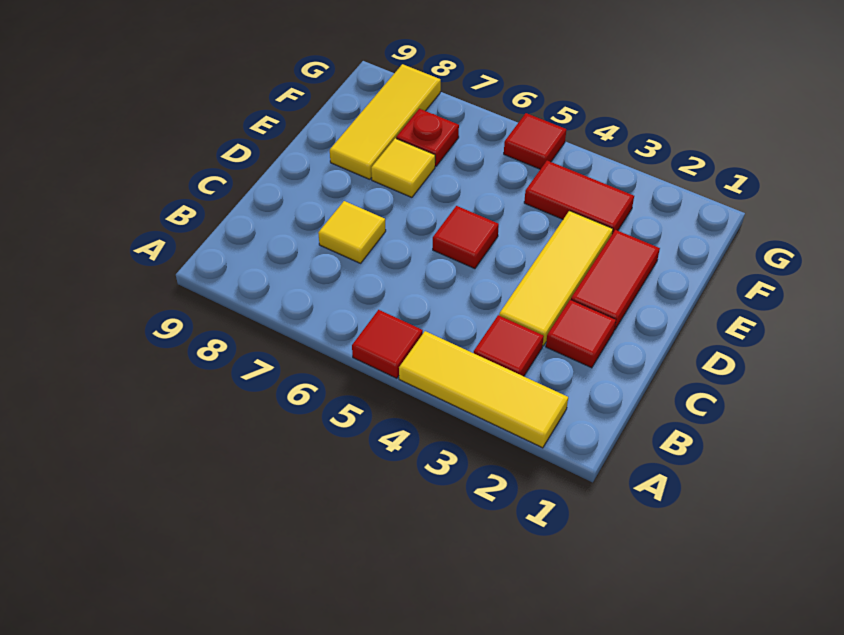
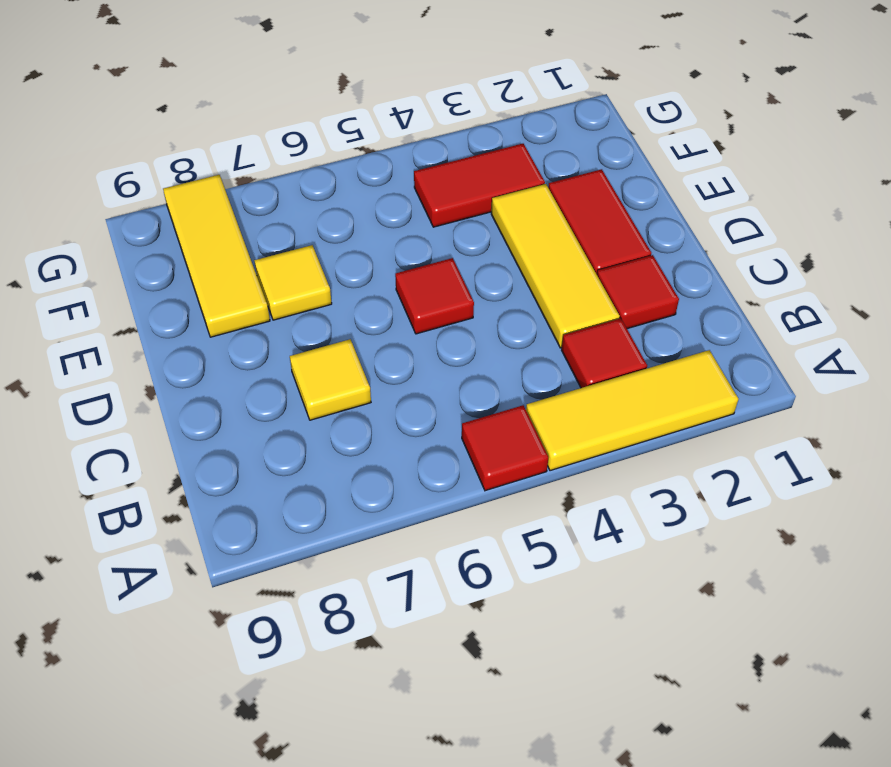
red 1x1 plate [396,109,459,166] -> none
red 1x1 tile [504,113,566,169] -> none

